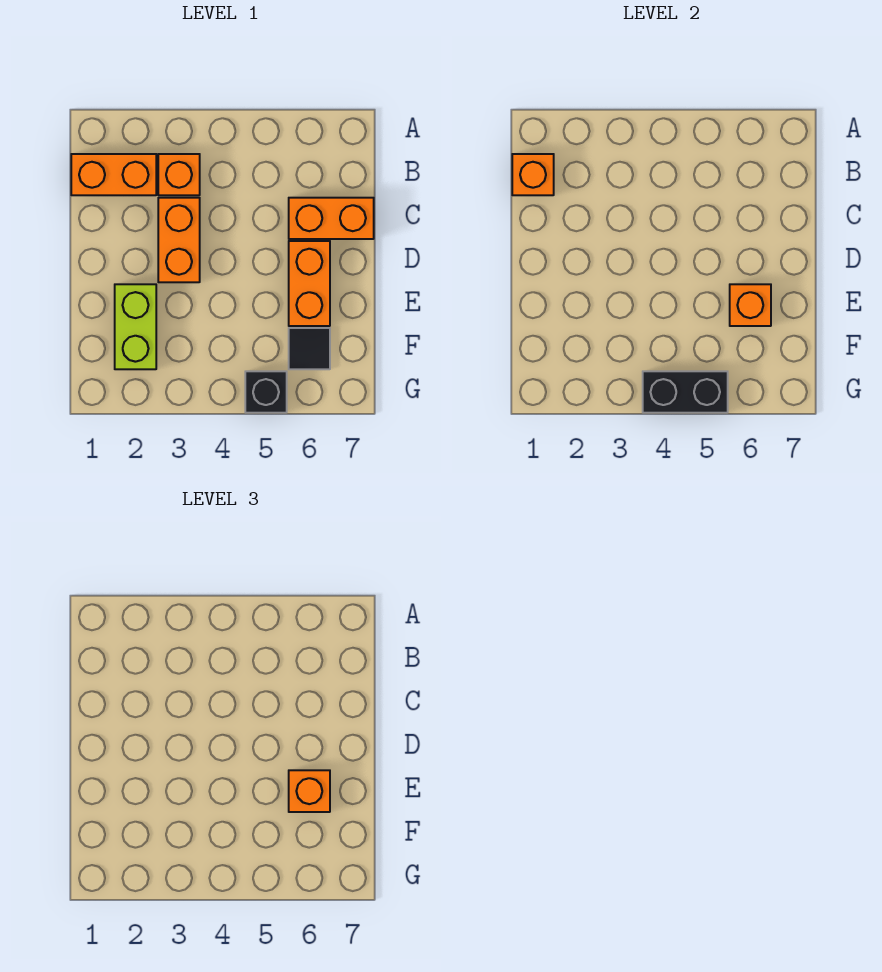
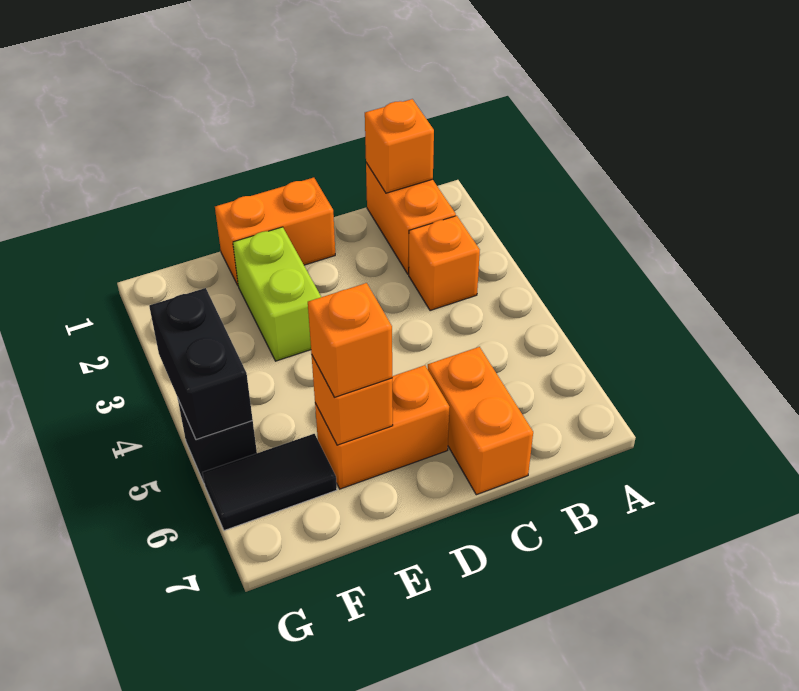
orange 1x2 brick [158,198,200,282] -> orange 1x2 brick moved to [215,178,335,285]
lime 1x2 brick [115,284,156,369] -> lime 1x2 brick turned to [233,227,321,361]
black 1x1 tile [289,328,330,369] -> black 1x2 tile [202,434,337,531]

